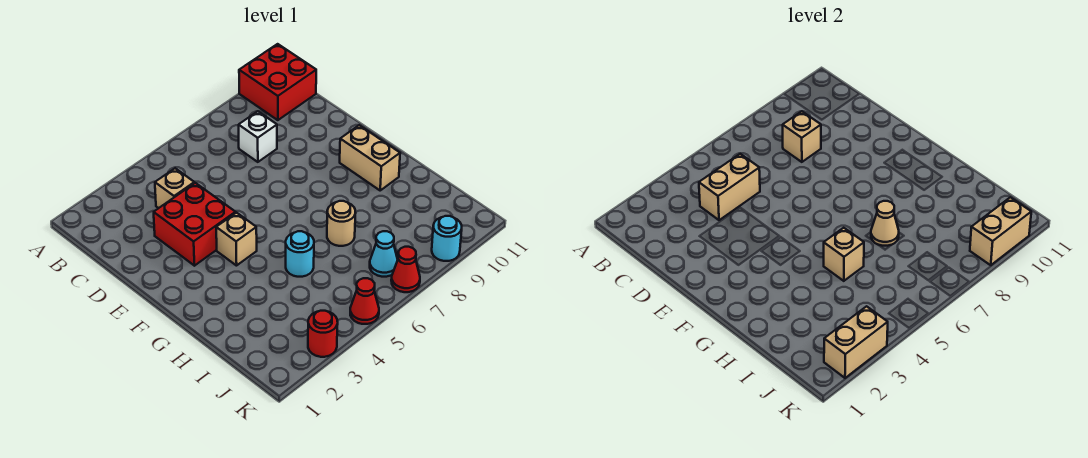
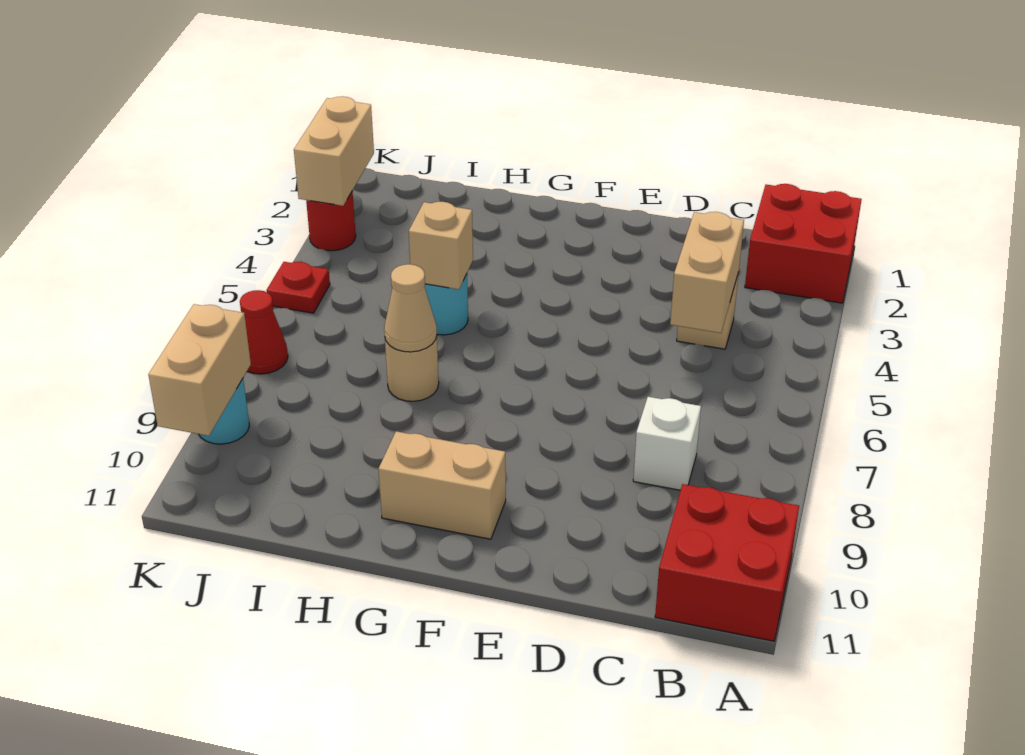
tan 1x1 brick [783,111,821,162] -> none
red 2x2 brick [154,183,236,266] -> red 2x2 brick moved to [745,184,862,303]
tan 1x1 brick [216,213,257,266] -> none
cyan 1x1 cone [370,231,398,277] -> none
red 1x1 cone [350,278,379,324] -> red 1x1 plate [266,262,330,313]

